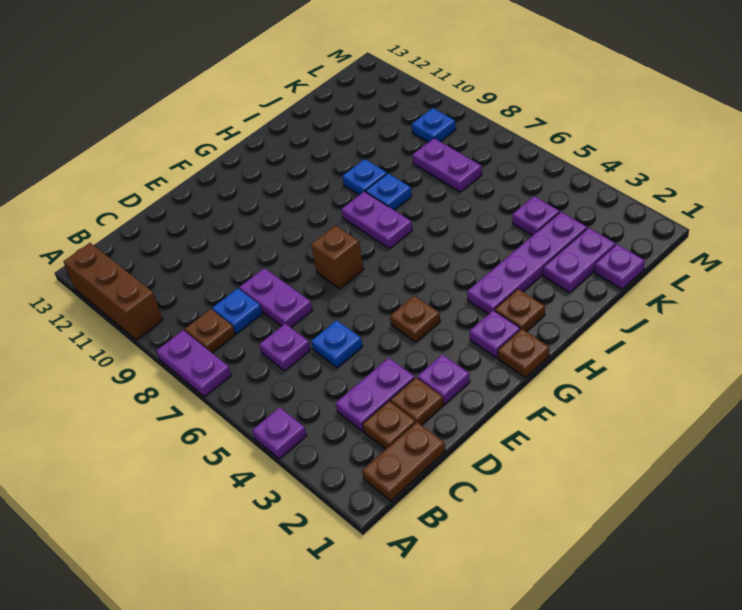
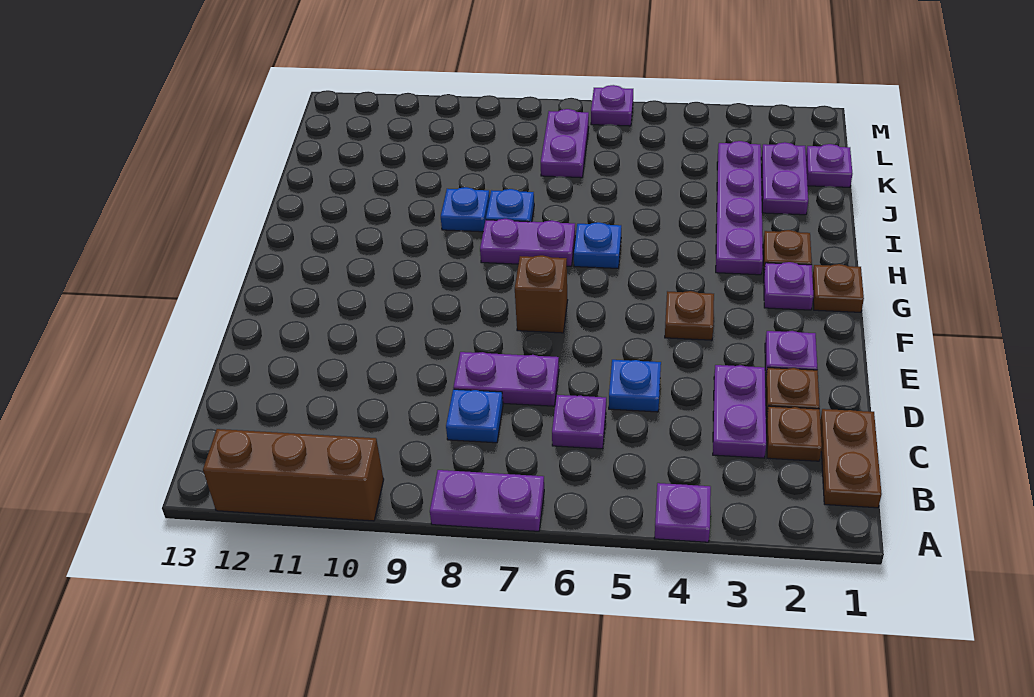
brown 1x1 plate [185,309,235,353] -> none
purple 1x1 plate [512,196,560,236] -> purple 1x1 plate moved to [591,85,633,126]
purple 1x2 plate [412,138,482,192] -> purple 1x2 plate turned to [541,109,589,178]
blue 1x1 plate [412,108,456,142] -> blue 1x1 plate moved to [574,222,621,268]

